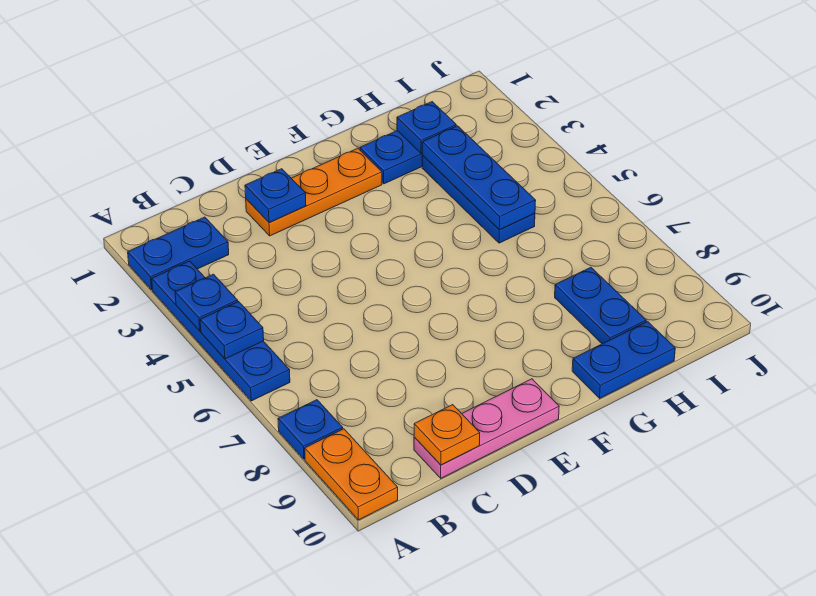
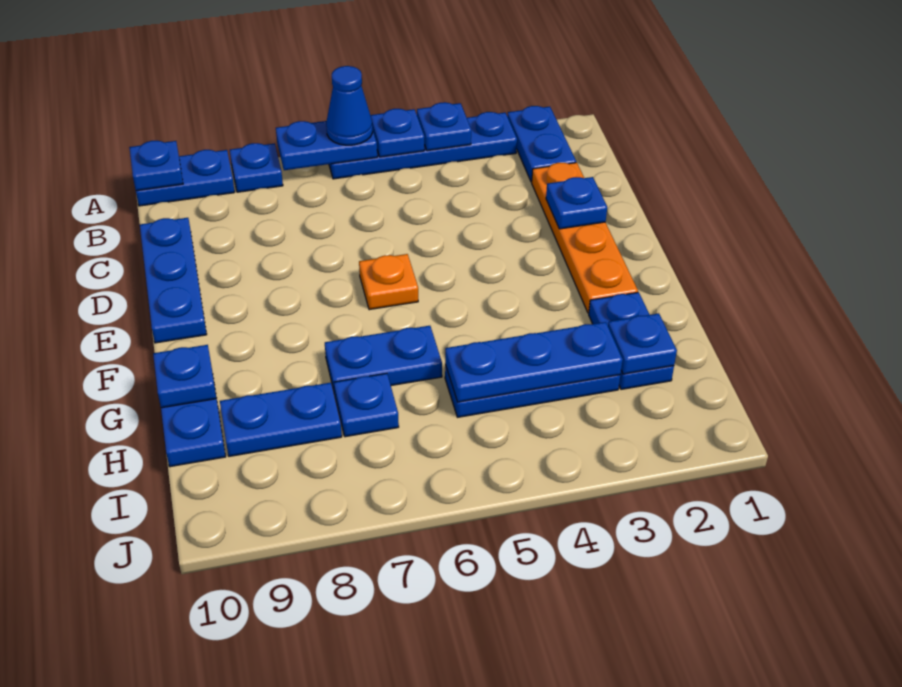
none -> blue 1x2 plate [276,121,377,170]
none -> blue 1x1 cone [326,66,373,145]
orange 1x2 plate [305,429,398,520] -> blue 1x2 plate [136,150,234,206]
none -> blue 1x1 plate [129,141,183,191]
pink 1x3 plate [414,379,559,478] -> blue 1x3 plate [140,218,207,343]
orange 1x1 plate [414,405,480,465] -> orange 1x1 plate moved to [359,254,418,310]
orange 1x3 plate [246,148,382,236] -> orange 1x4 plate [532,163,638,313]
none -> blue 1x2 plate [325,326,442,394]
none -> blue 1x1 plate [153,345,216,408]
none -> blue 1x1 plate [334,373,399,437]

